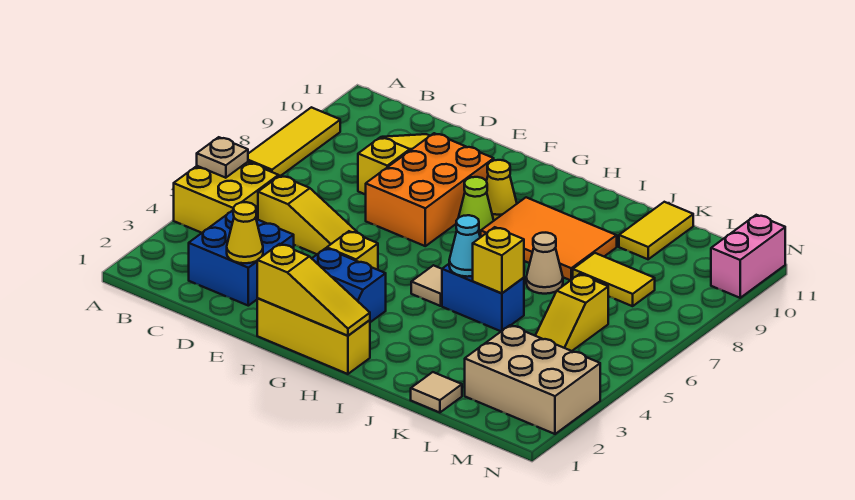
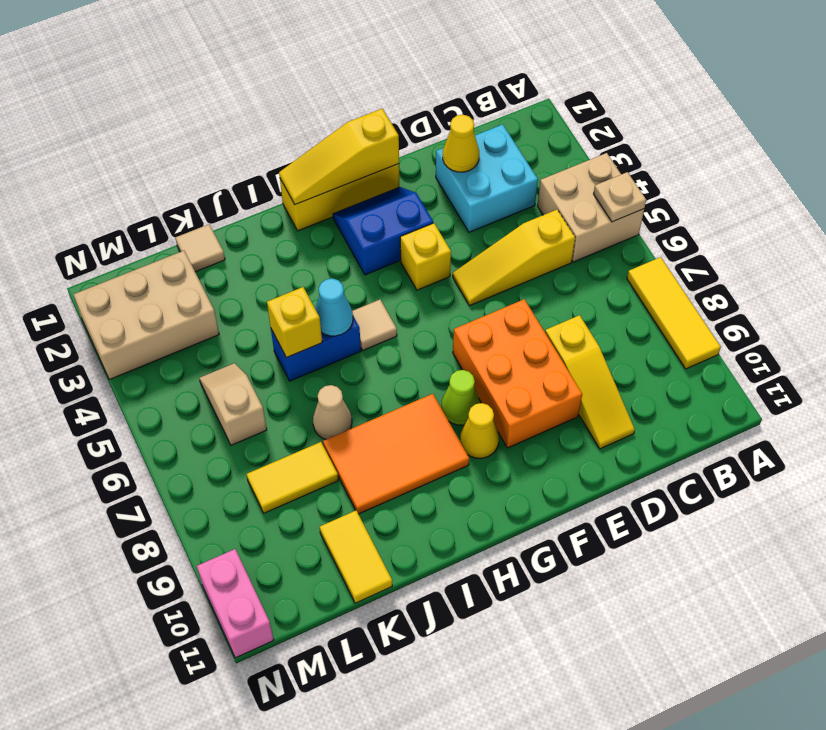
yellow 2x2 brick [174,162,279,233] -> tan 2x2 brick [538,153,644,262]
blue 2x2 brick [189,210,294,306] -> cyan 2x2 brick [436,125,538,232]
yellow 1x2 slope [535,274,608,351] -> tan 1x2 slope [199,363,267,445]

